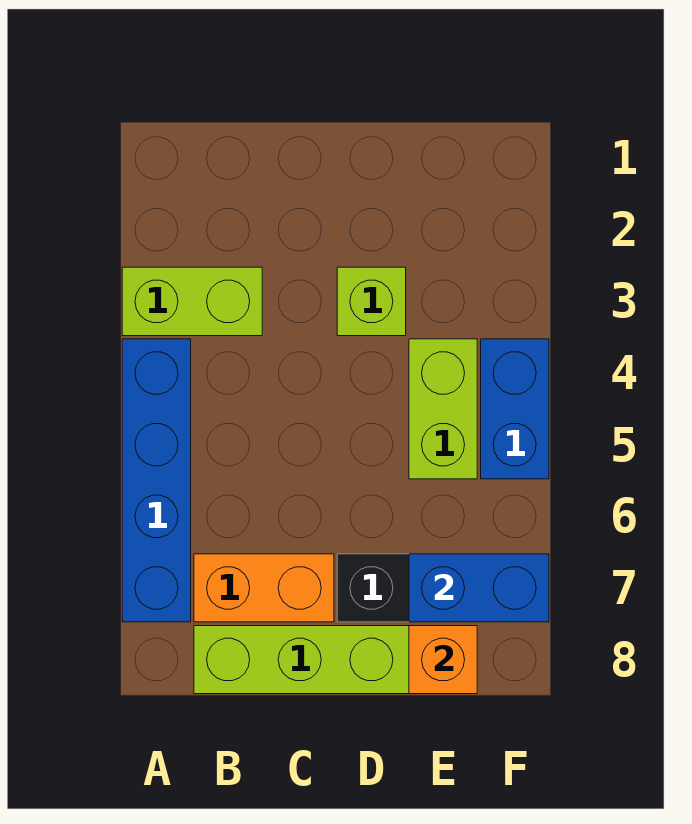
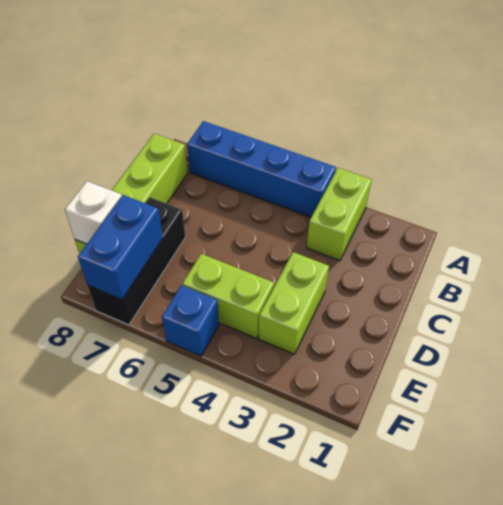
orange 1x2 brick [194,554,334,622] -> none
lime 1x1 brick [337,267,406,336] -> lime 1x2 brick [259,252,329,354]
orange 1x1 brick [409,626,477,694] -> white 1x1 brick [65,181,122,244]
blue 1x2 brick [481,339,549,479] -> blue 1x1 brick [162,285,219,356]

